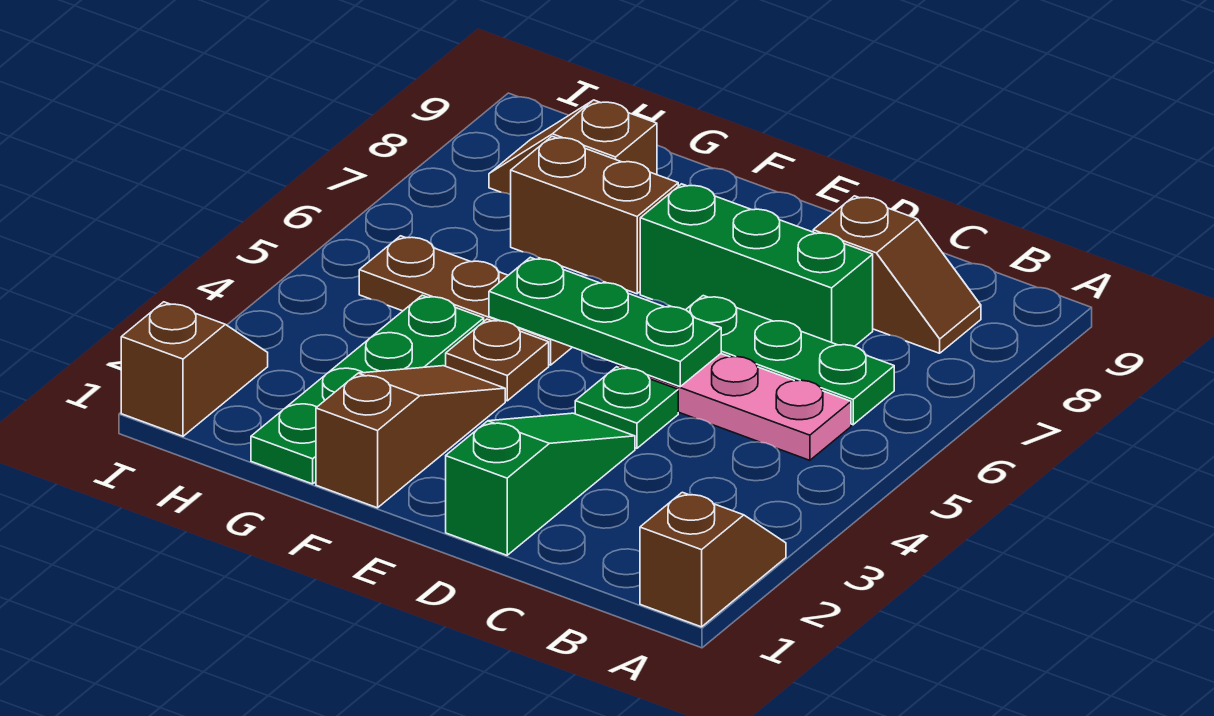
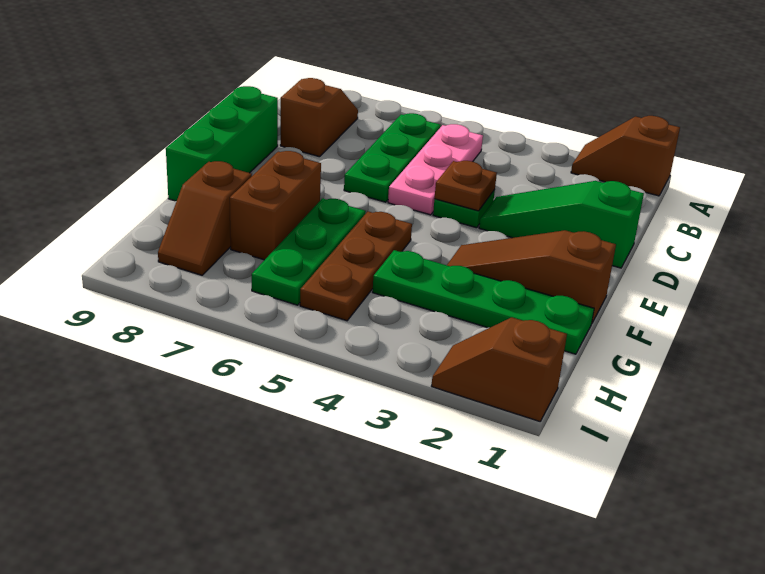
green 1x3 brick [640,184,873,347] -> green 1x3 brick moved to [166,86,278,201]
green 1x3 plate [489,257,721,387] -> green 1x3 plate moved to [252,198,366,305]
brown 1x1 plate [446,319,549,401] -> brown 1x1 plate moved to [434,161,497,211]

